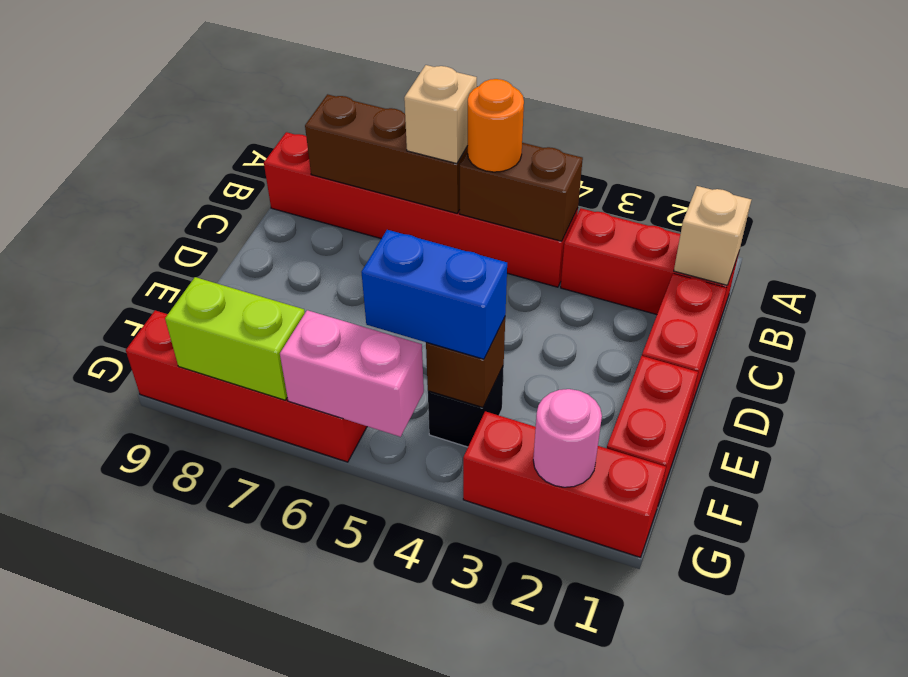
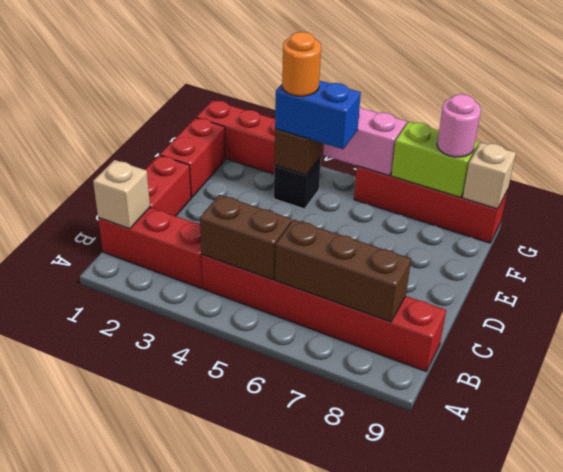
orange 1x1 round brick [468,79,524,172] -> orange 1x1 round brick moved to [282,32,321,96]
tan 1x1 brick [404,65,477,164] -> tan 1x1 brick moved to [463,142,516,209]
pink 1x1 round brick [533,389,602,487] -> pink 1x1 round brick moved to [437,94,481,157]

